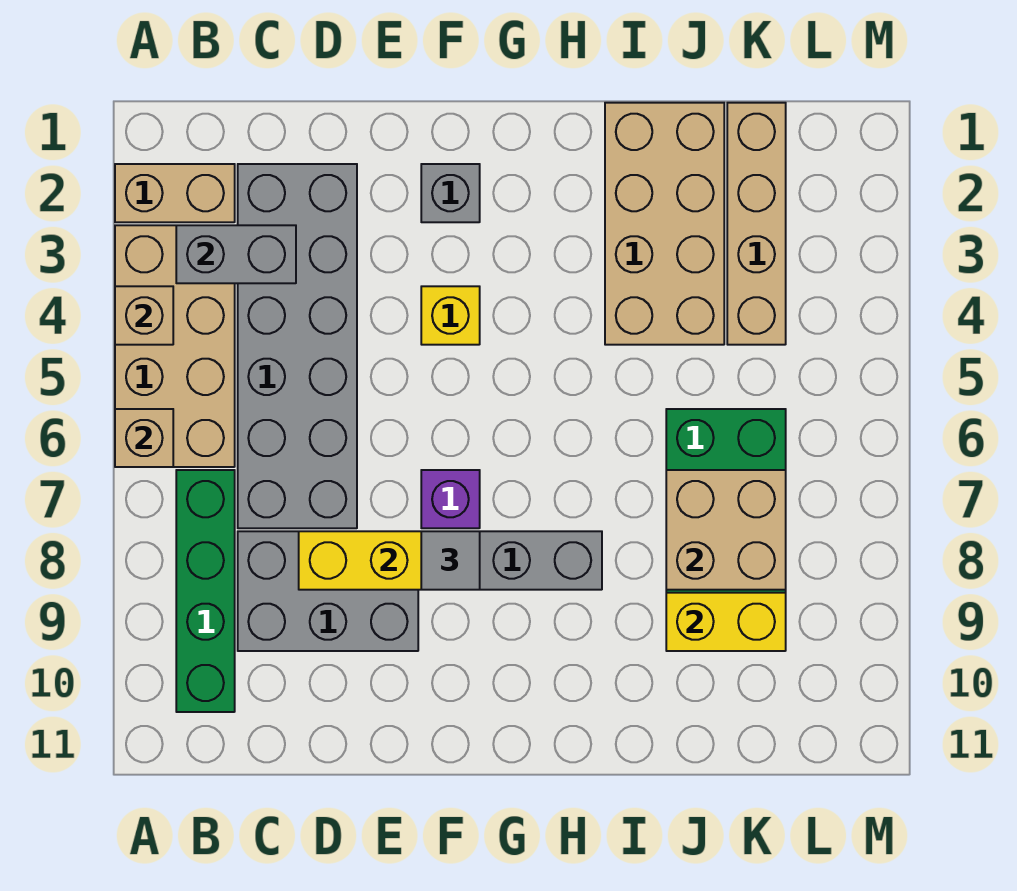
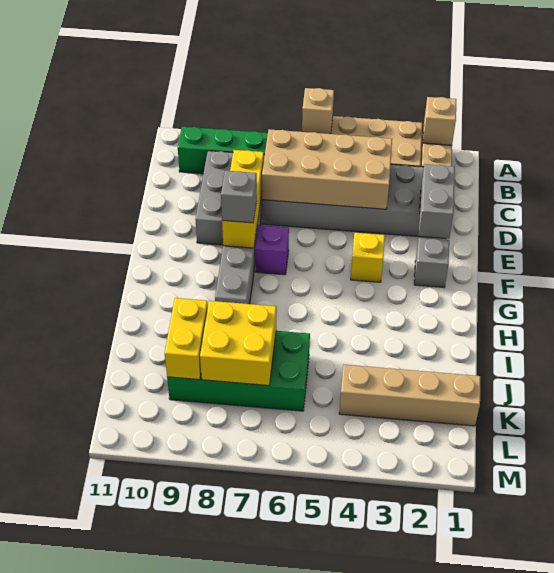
tan 1x1 brick [115,286,173,345] -> tan 1x1 brick moved to [423,97,456,145]
grey 1x2 brick [176,225,296,283] -> grey 1x2 brick moved to [419,164,455,239]
grey 1x1 tile [421,531,480,590] -> grey 1x1 brick [221,171,257,223]
tan 2x4 brick [605,103,724,345] -> tan 2x4 brick moved to [262,129,392,209]
tan 2x2 brick [666,470,786,590] -> yellow 2x2 brick [200,301,276,386]

